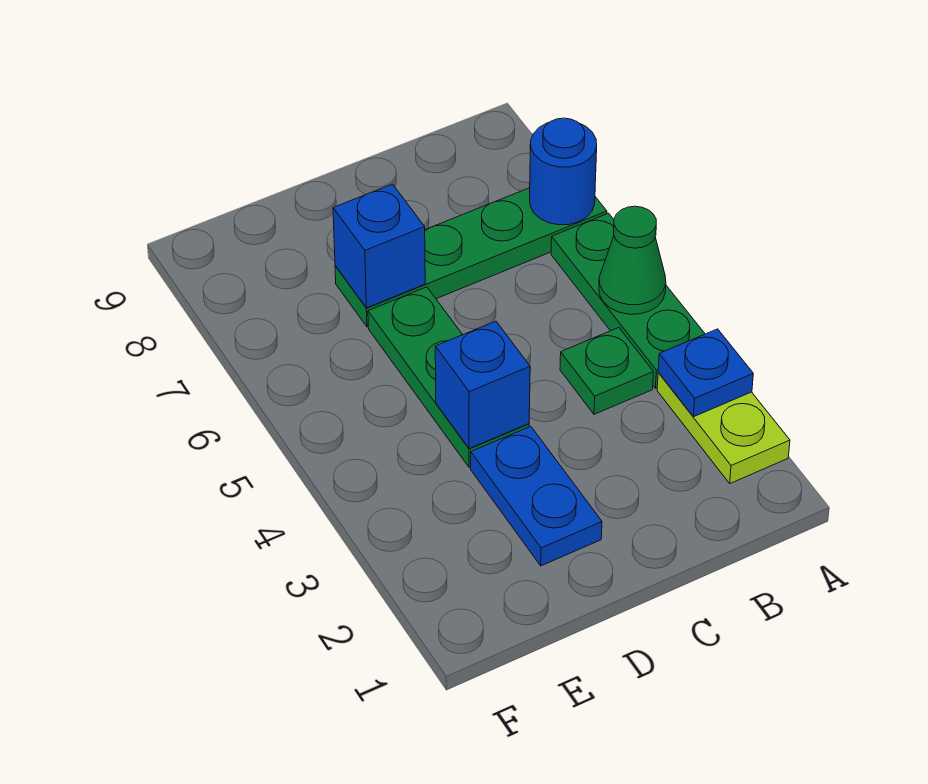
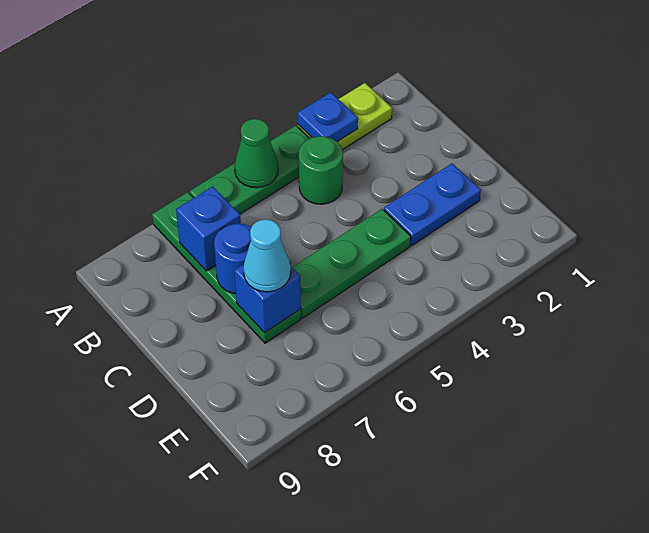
blue 1x1 round brick [530,118,597,225] -> blue 1x1 round brick moved to [214,224,251,294]
green 1x1 plate [560,328,653,414] -> green 1x1 round brick [299,136,343,204]
blue 1x1 brick [435,321,530,449] -> blue 1x1 brick moved to [176,186,241,271]
none -> cyan 1x1 cone [243,219,291,292]

